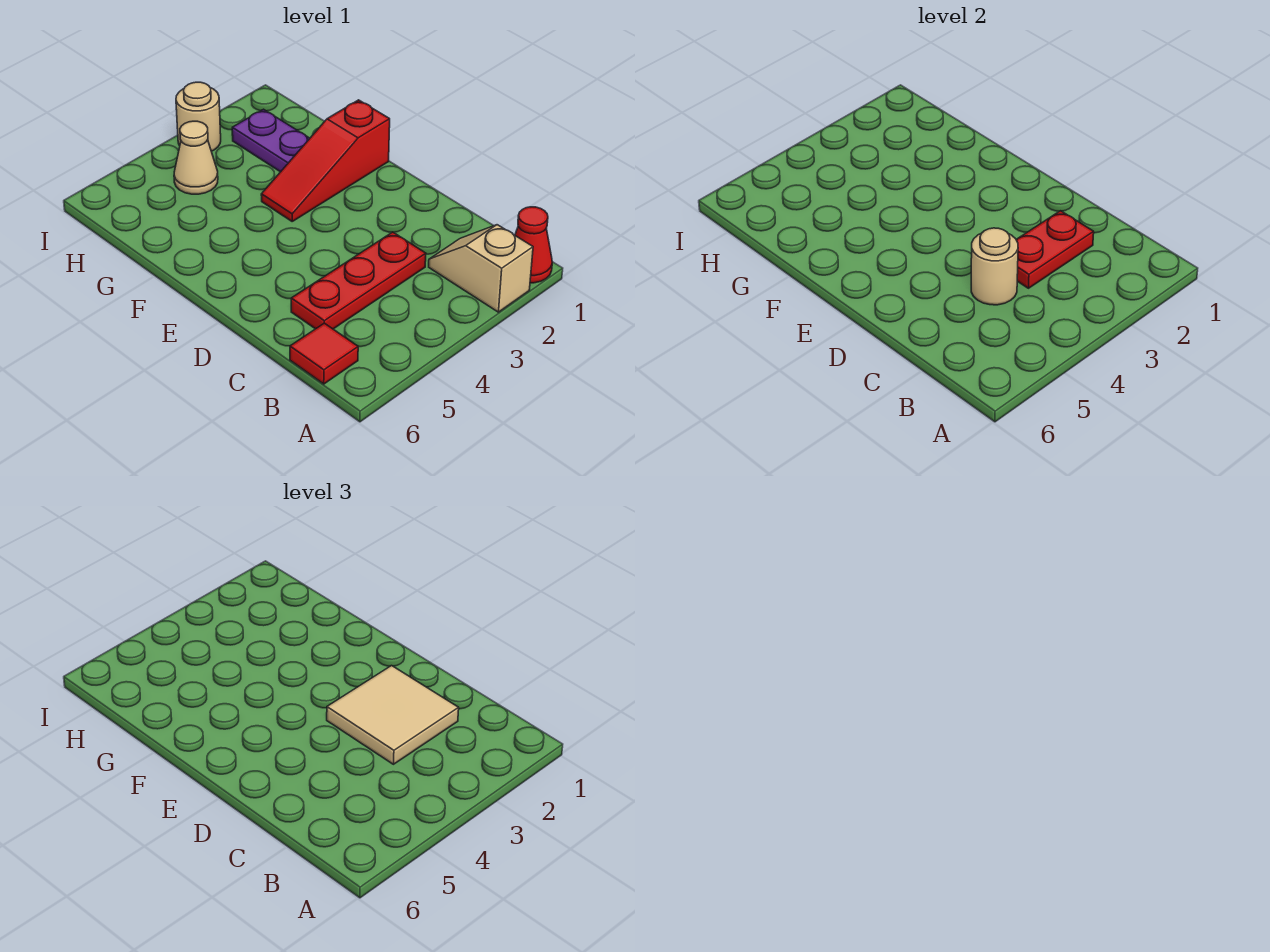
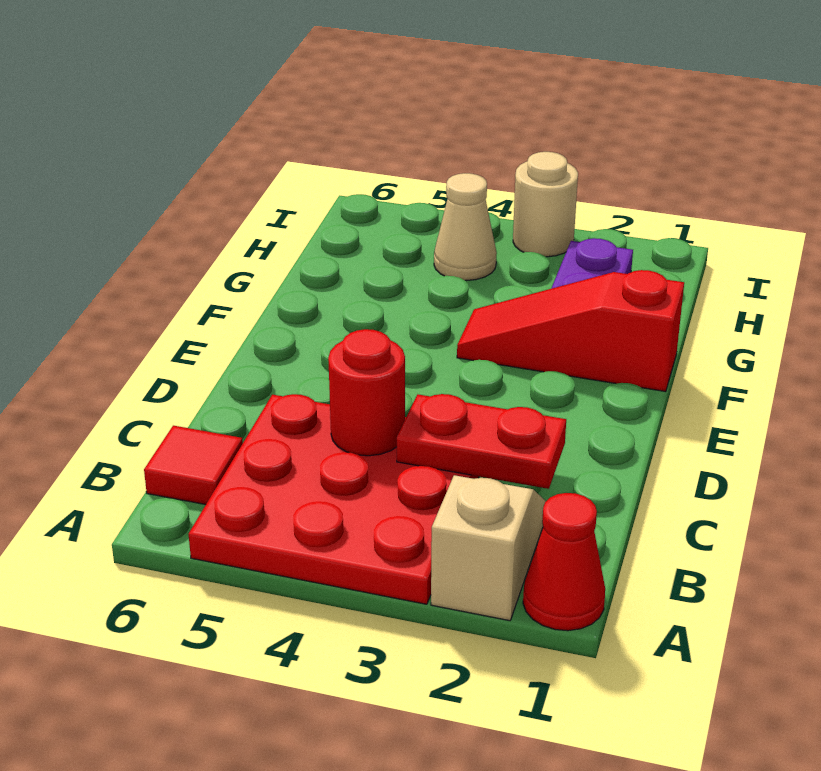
tan 2x2 tile [327,666,459,764] -> none
red 1x3 plate [291,232,426,329] -> red 3x3 plate [189,394,479,604]
tan 1x1 round brick [971,228,1018,305] -> red 1x1 round brick [328,329,405,456]

